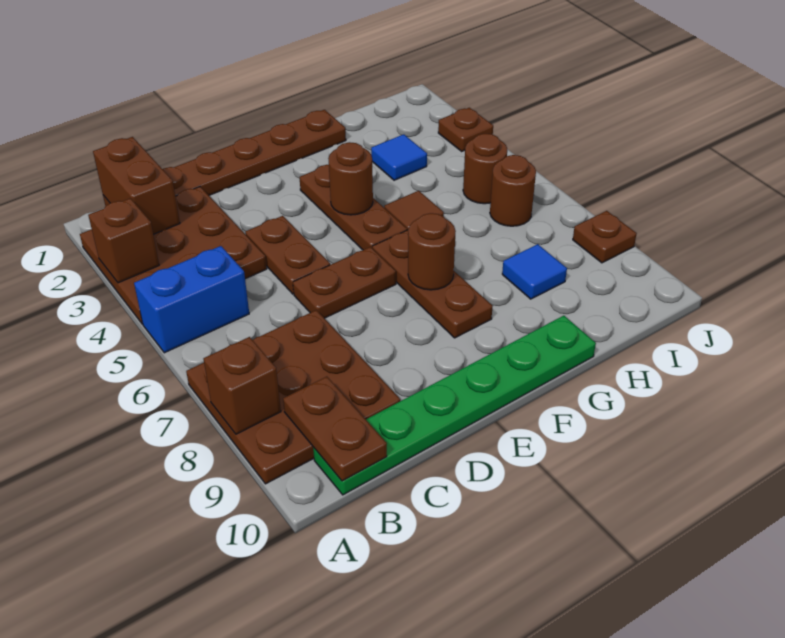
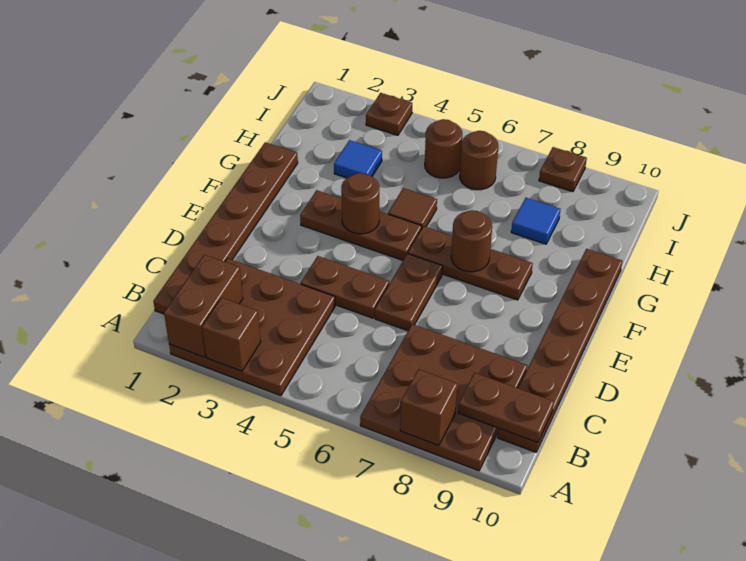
blue 1x2 brick [134,246,249,353] -> none
brown 1x2 brick [93,137,180,234] -> brown 1x2 brick turned to [164,255,243,357]
green 1x6 plate [313,316,596,495] -> brown 1x6 plate [498,249,622,452]

